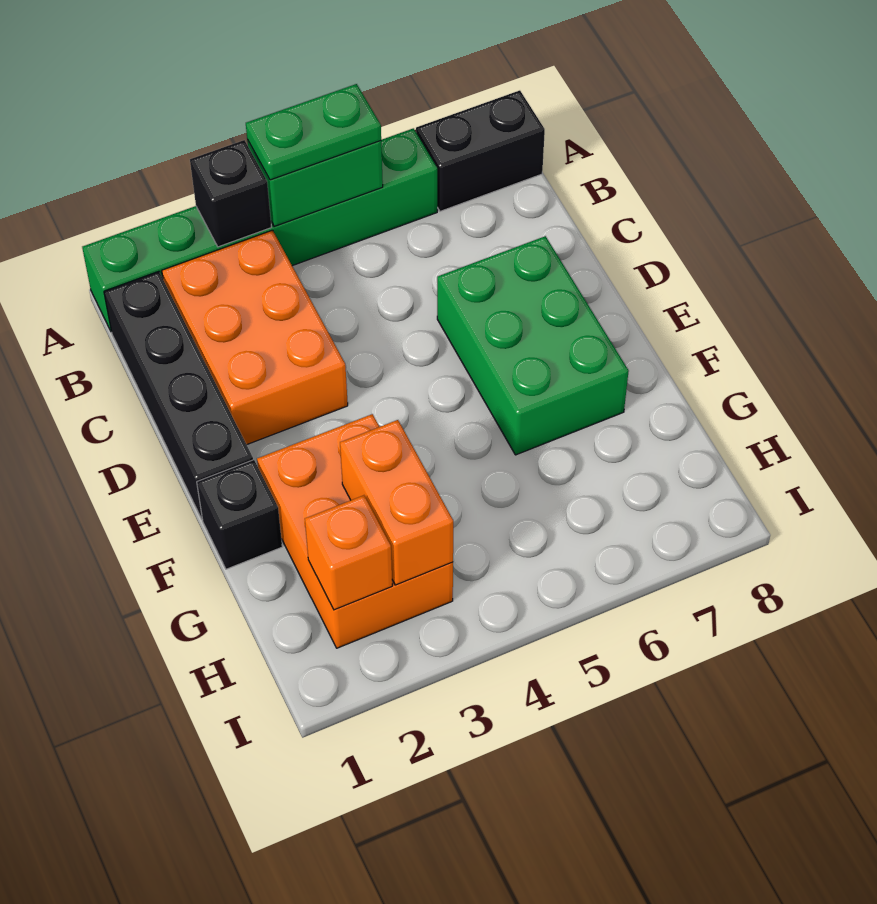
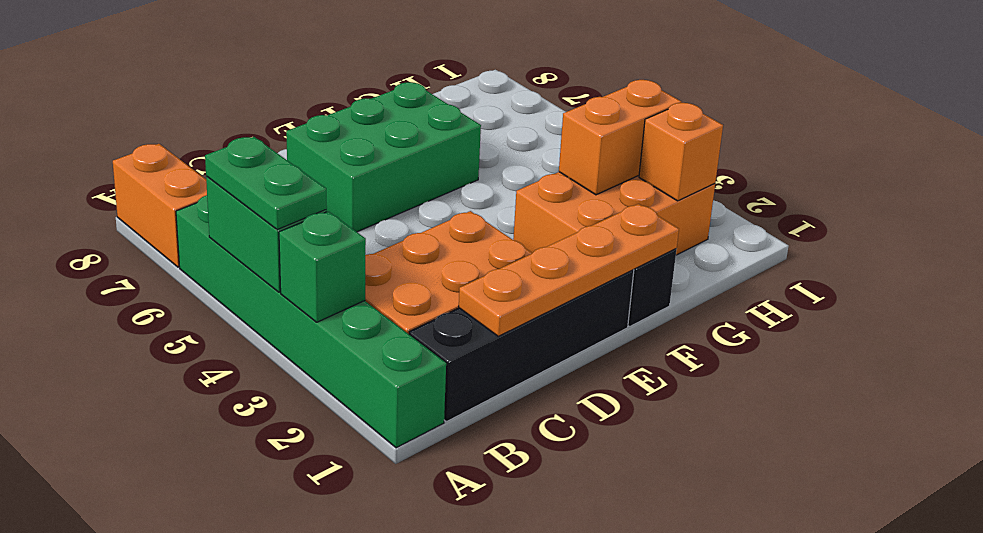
black 1x1 brick [190,140,271,247] -> green 1x1 brick [279,211,366,322]
black 1x2 brick [416,90,545,211] -> orange 1x2 brick [113,144,207,267]
none -> orange 1x4 plate [459,204,679,336]

